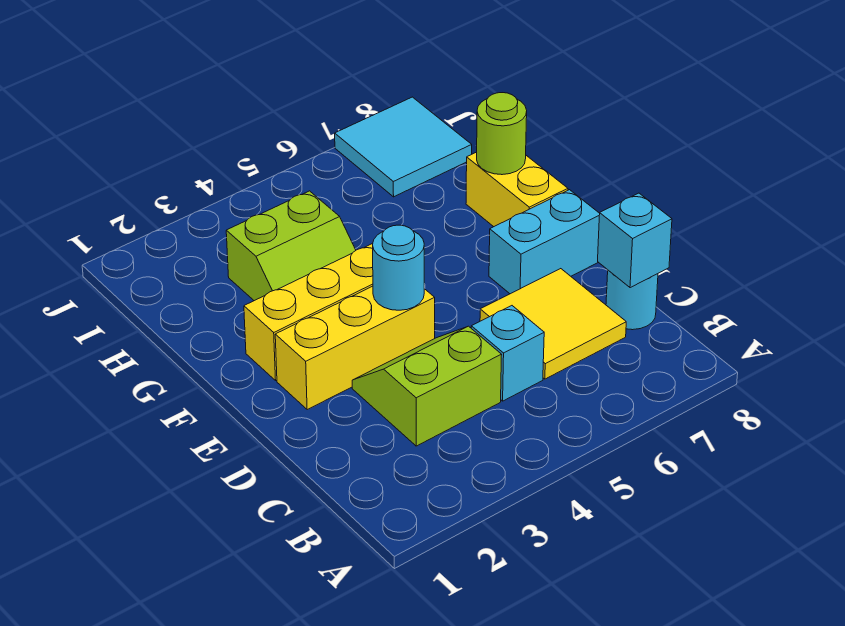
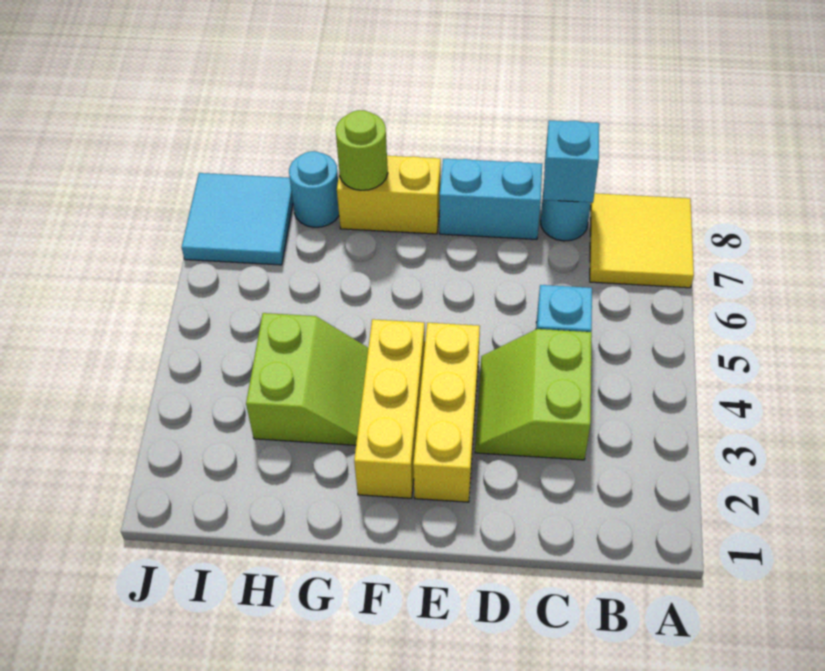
yellow 2x2 tile [480,269,626,379] -> yellow 2x2 tile moved to [590,193,694,288]
cyan 1x1 round brick [373,225,424,310] -> cyan 1x1 round brick moved to [289,151,339,227]
cyan 1x2 brick [489,190,600,294] -> cyan 1x2 brick turned to [440,159,542,239]

